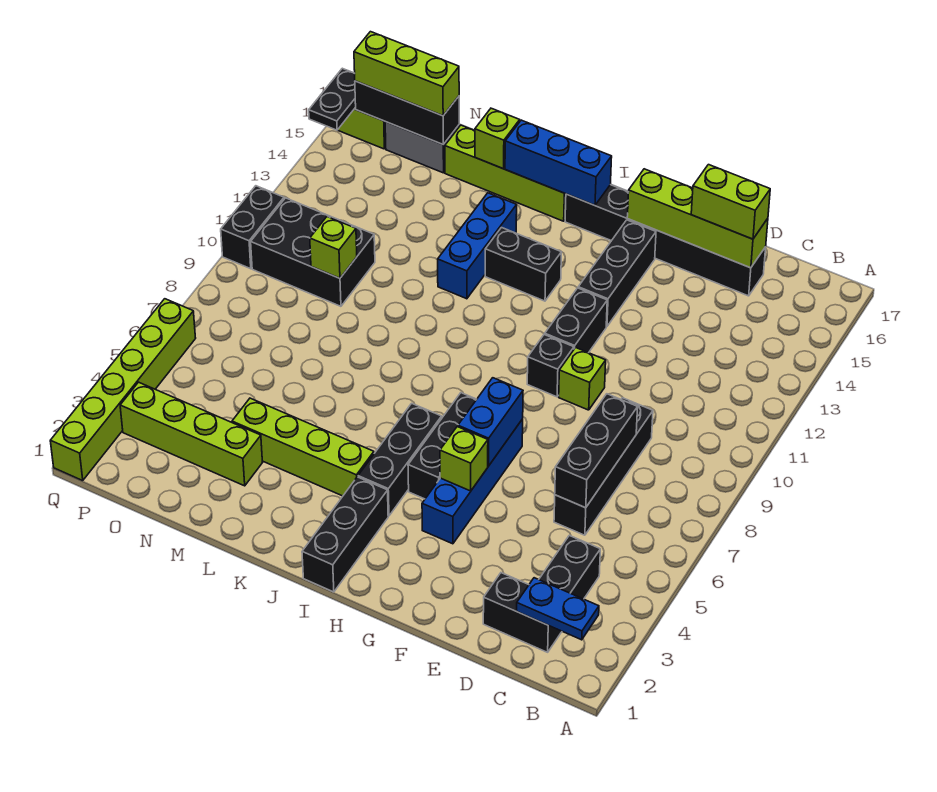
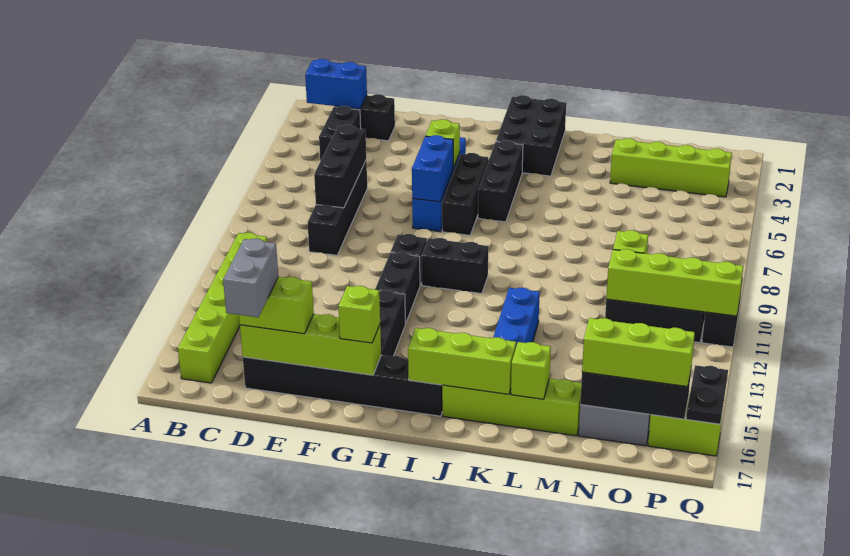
blue 1x2 plate [517,578,599,640] -> blue 1x2 brick [305,59,367,109]
none -> grey 1x2 brick [223,239,278,317]
lime 1x1 brick [559,348,606,410] -> lime 1x1 brick moved to [339,286,380,343]
black 1x3 brick [302,477,388,592] -> black 2x3 brick [496,95,566,176]
black 1x2 brick [485,228,561,301] -> black 1x2 brick moved to [421,238,488,294]
blue 1x3 brick [505,120,612,205] -> lime 1x3 brick [408,328,516,394]
lime 1x4 brick [232,398,374,496] -> lime 1x4 brick moved to [606,249,743,316]
lime 1x6 brick [50,299,196,480] -> lime 1x6 brick moved to [178,233,267,383]

